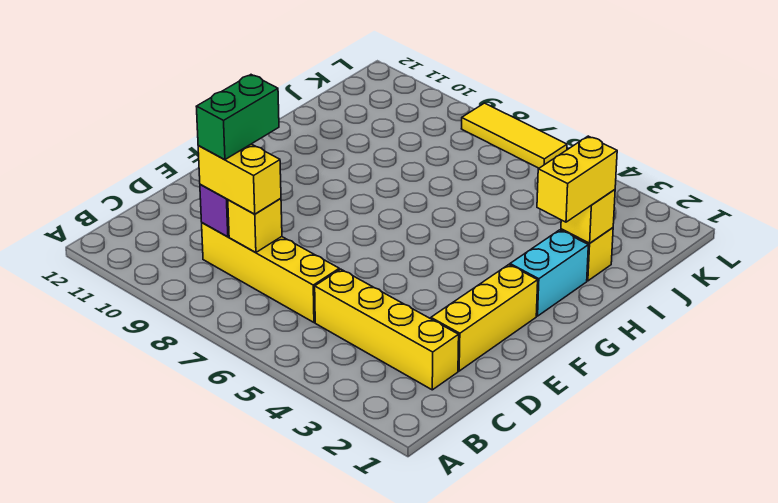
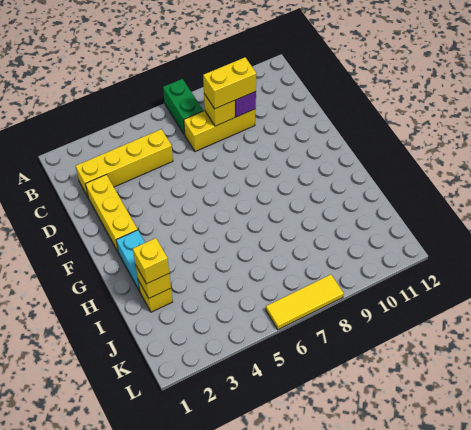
yellow 1x4 brick [202,223,339,322] -> yellow 1x3 brick [184,109,256,152]
green 1x2 brick [196,75,279,160] -> green 1x2 brick moved to [163,79,203,135]
yellow 1x2 brick [537,136,617,222] -> yellow 1x1 brick [133,238,169,284]

